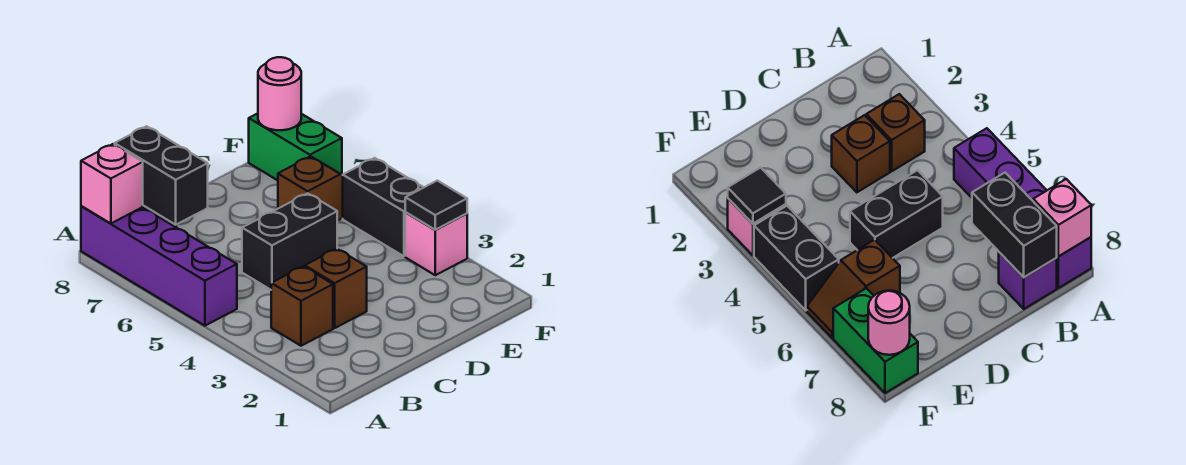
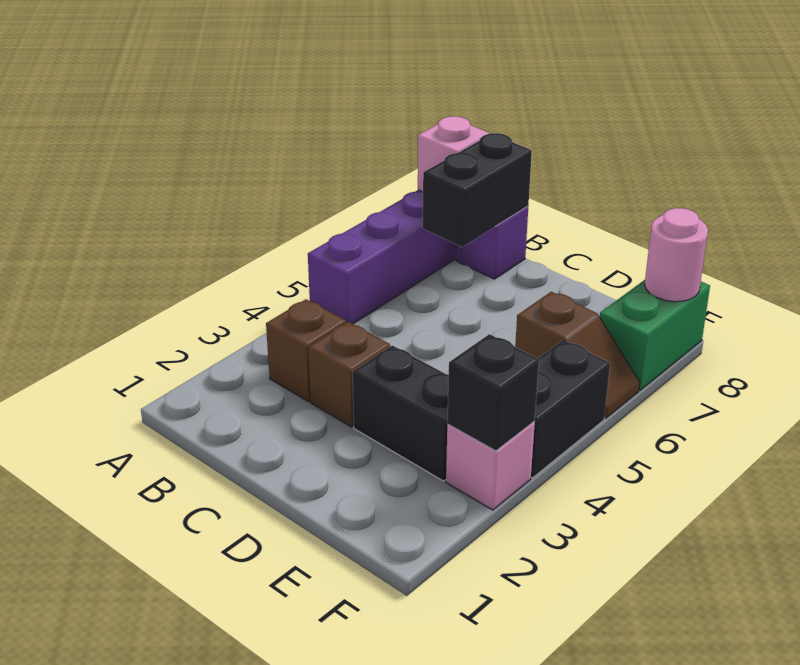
black 1x2 brick [242,193,337,290] -> black 1x2 brick moved to [352,345,449,481]
black 1x1 tile [405,181,467,230] -> black 1x1 brick [447,334,539,451]

